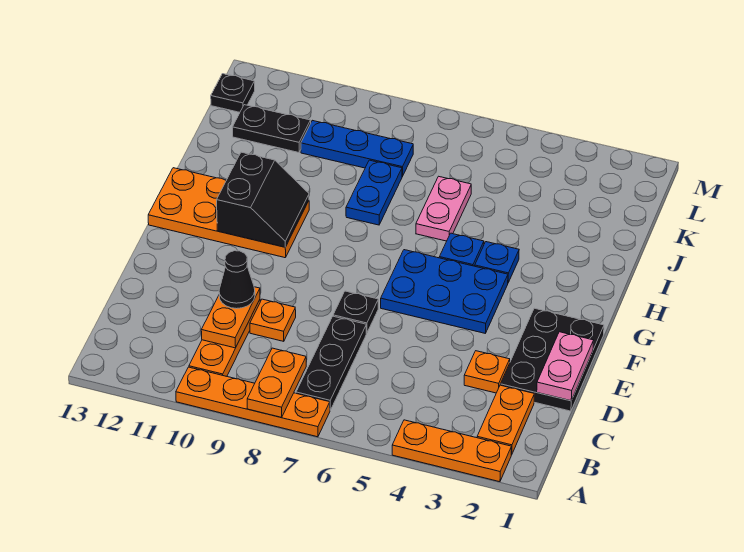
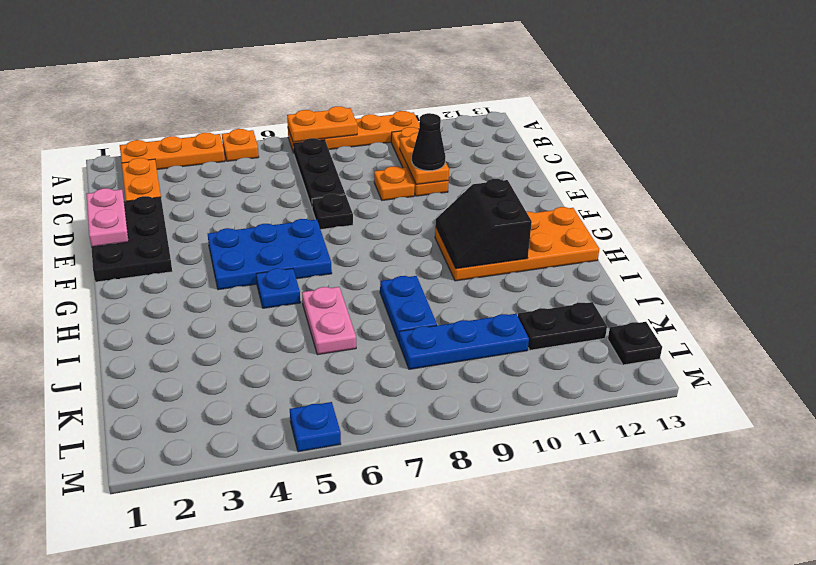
orange 1x2 plate [247,348,306,417] -> orange 1x2 plate turned to [287,106,357,142]
orange 1x1 plate [464,351,510,393] -> orange 1x1 plate moved to [222,129,259,161]
blue 1x1 plate [475,242,519,282] -> blue 1x1 plate moved to [290,402,341,452]

